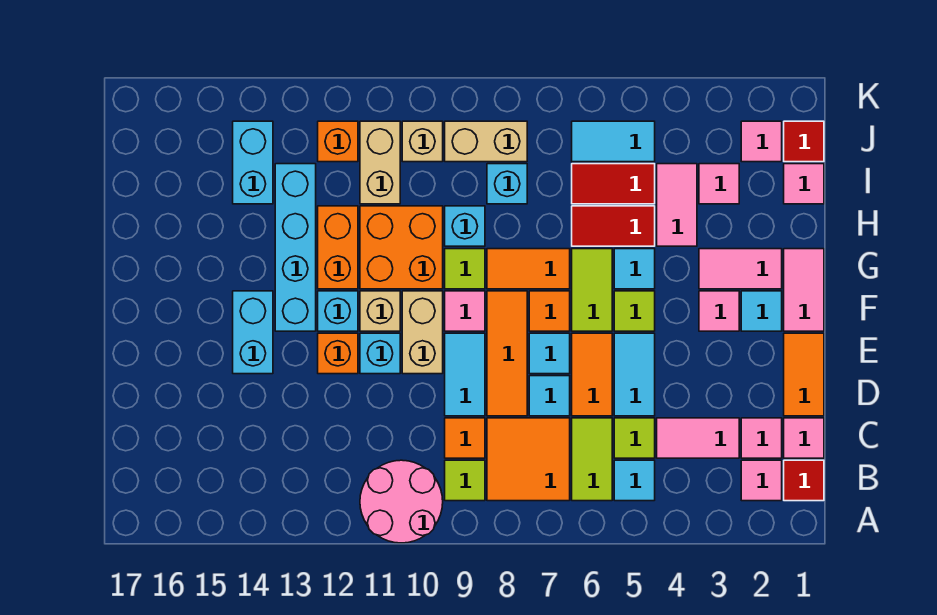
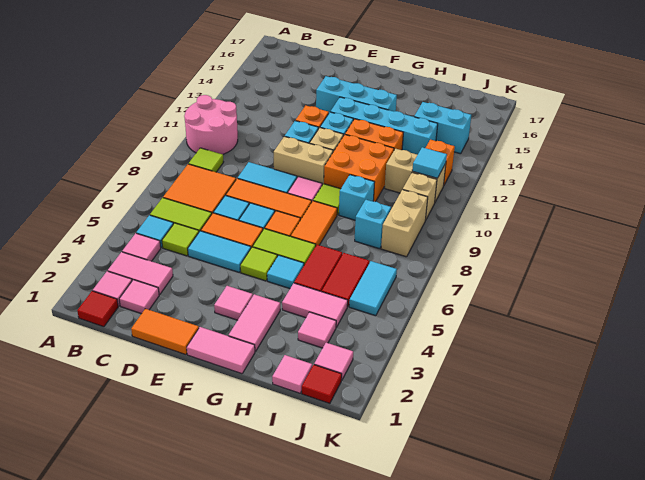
pink 1x1 tile [784,418,824,458] -> pink 1x1 tile moved to [122,233,161,261]
pink 1x2 tile [657,418,739,458] -> pink 1x2 tile turned to [108,252,173,295]
orange 1x1 tile [445,418,485,458] -> none
cyan 1x2 brick [233,291,273,374] -> cyan 1x3 brick [316,76,397,113]
cyan 1x1 tile [741,291,782,331] -> cyan 1x1 tile moved to [412,147,447,178]

